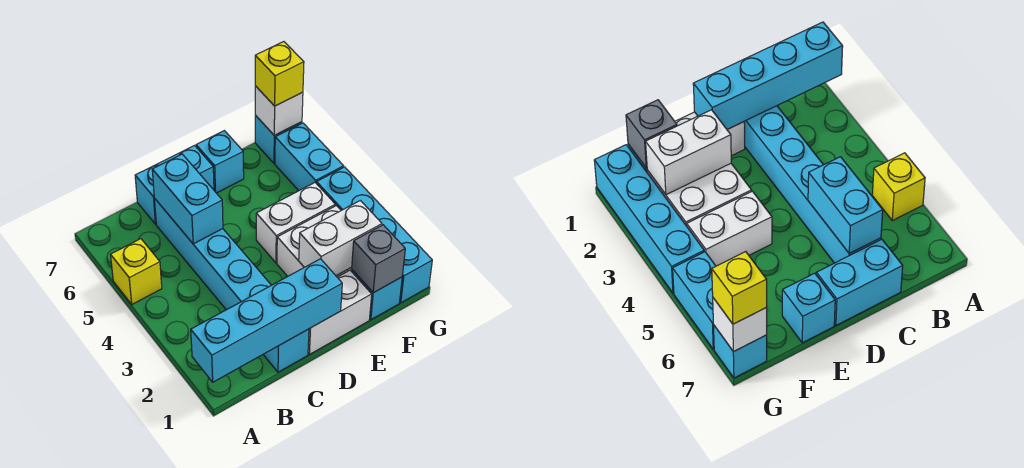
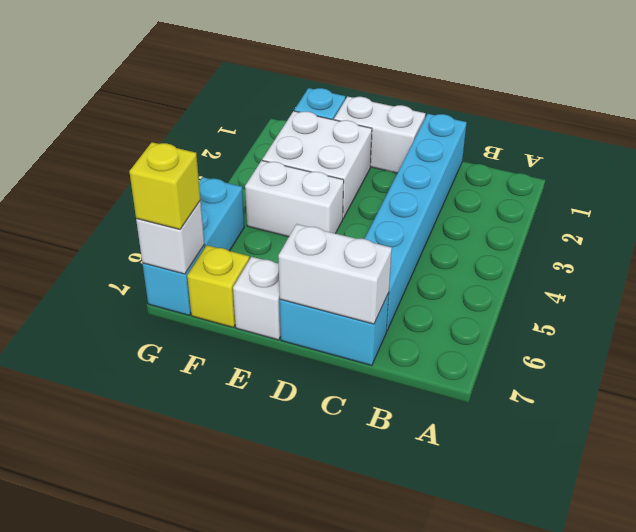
cyan 1x4 brick [191,259,342,382] -> none
yellow 1x1 brick [111,239,162,304] -> yellow 1x1 brick moved to [187,245,249,328]
cyan 1x2 brick [152,154,223,244] -> none
white 1x2 brick [299,201,382,276] -> white 1x2 brick moved to [278,224,392,324]
cyan 1x1 brick [196,131,244,193] -> white 1x1 brick [233,257,281,340]
grey 1x1 brick [351,225,405,293] -> none
cyan 1x4 brick [316,167,432,303] -> none

